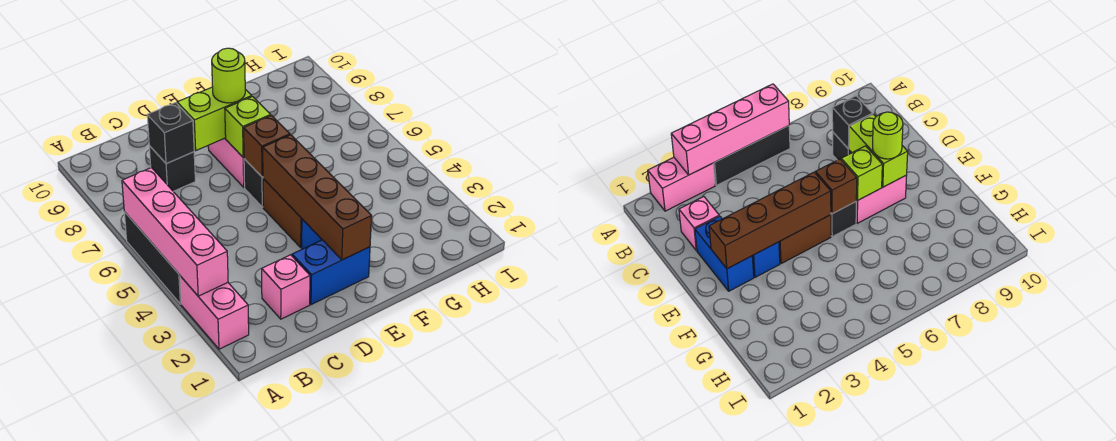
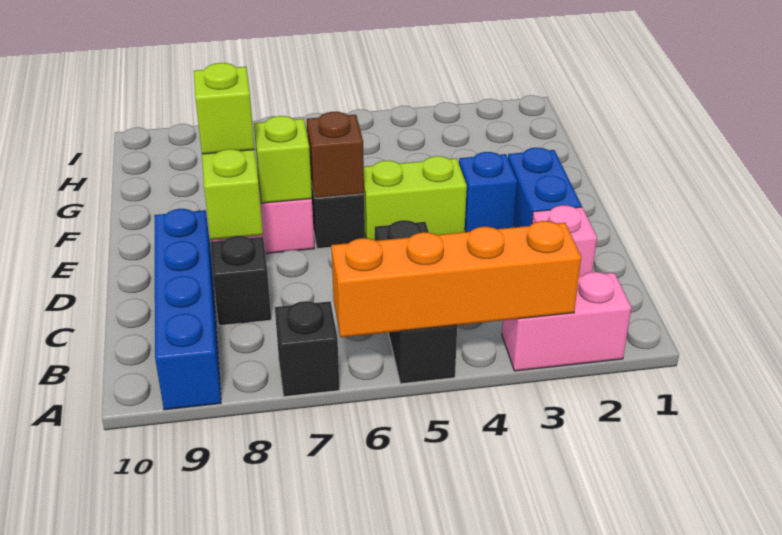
pink 1x4 brick [122,168,228,296] -> orange 1x4 brick [331,221,581,337]
black 1x3 brick [124,212,181,304] -> black 1x3 brick turned to [375,220,457,384]
none -> blue 1x4 brick [154,209,221,410]
black 1x1 brick [147,103,194,164] -> black 1x1 brick moved to [275,301,339,397]
brown 1x4 brick [263,135,372,260] -> none
brown 1x2 brick [263,179,302,248] -> lime 1x2 brick [364,156,467,240]
lime 1x1 round brick [212,48,245,103] -> lime 1x1 brick [194,63,255,154]

